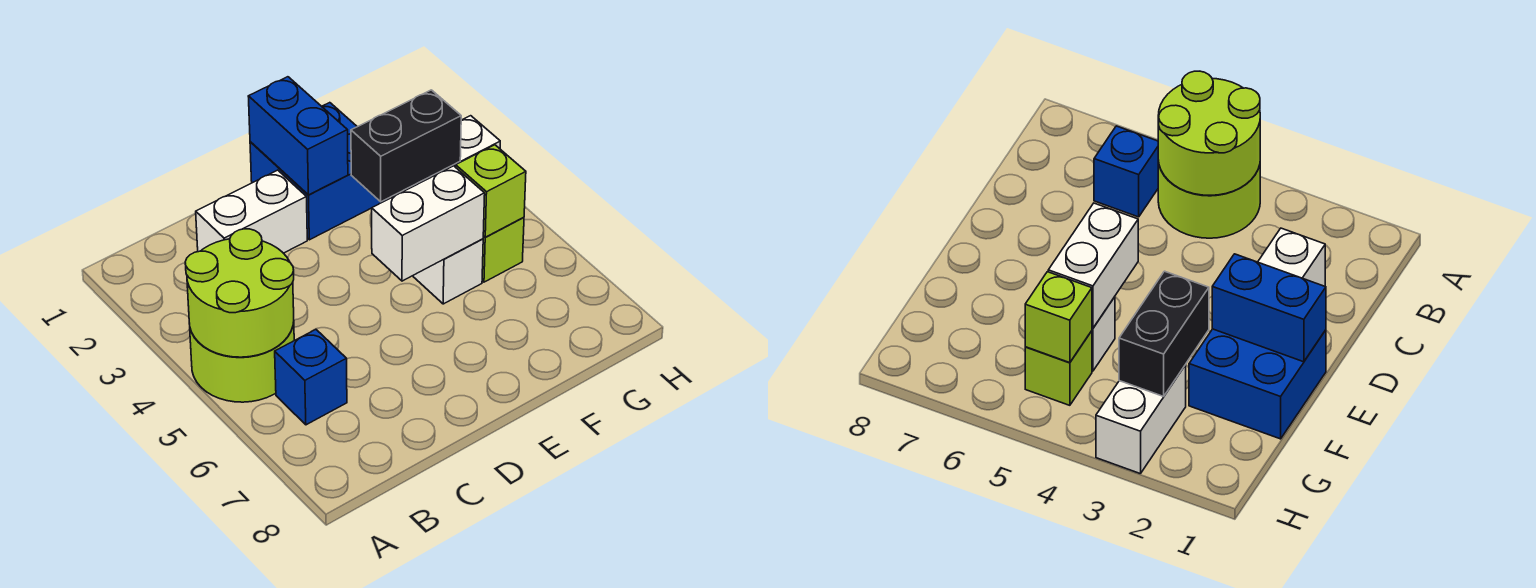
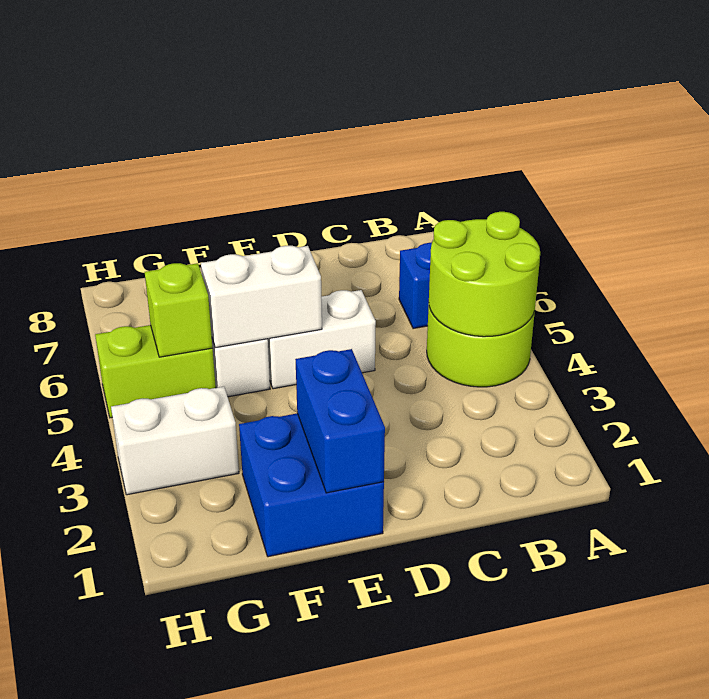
white 1x2 brick [196,170,307,253] -> white 1x2 brick moved to [268,290,376,389]
black 1x2 brick [351,90,461,202] -> none
lime 1x1 brick [482,217,524,282] -> lime 1x2 brick [95,325,216,418]

